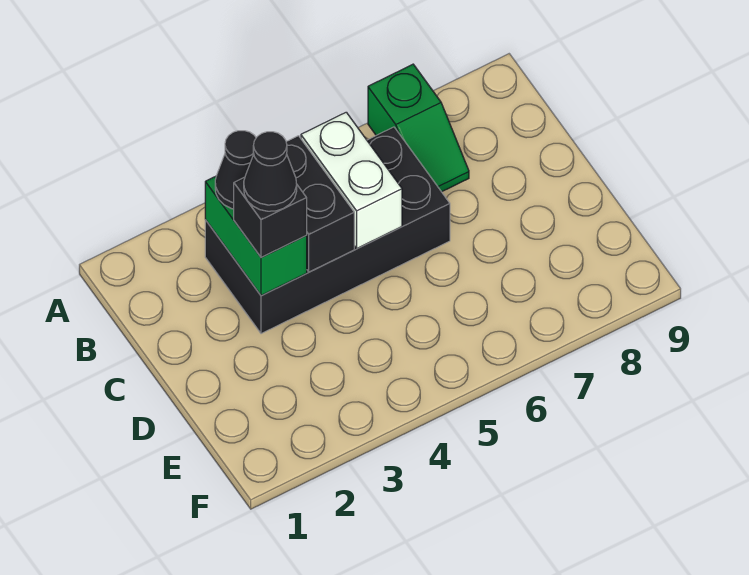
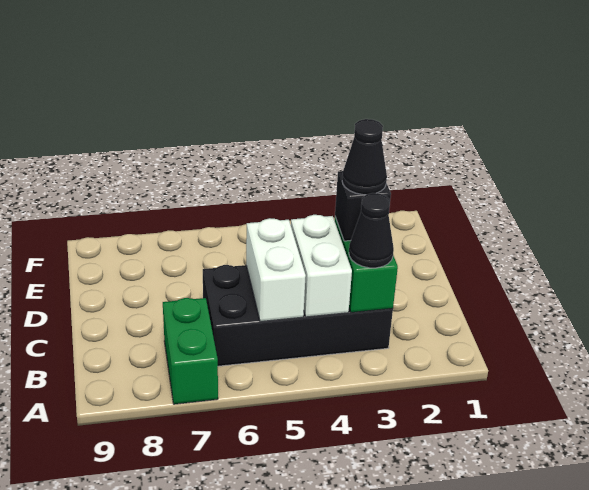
green 1x2 slope [368,64,469,192] -> green 1x2 brick [163,298,218,404]
black 1x2 brick [286,136,354,272] -> white 1x2 brick [291,215,352,317]

